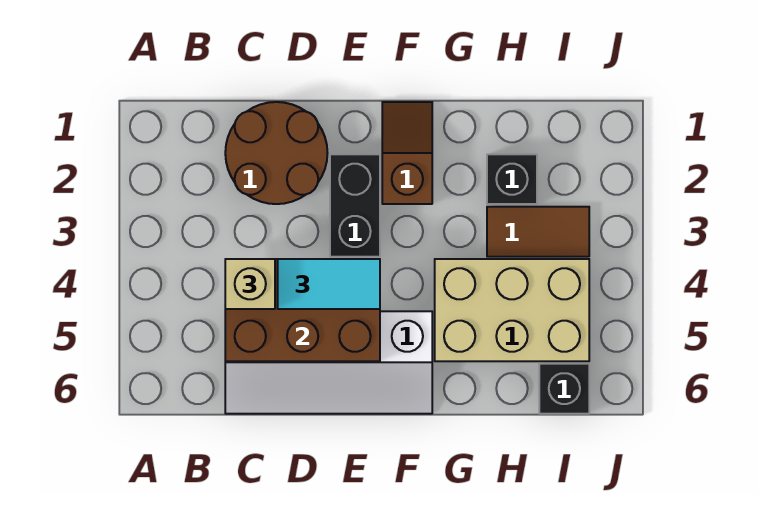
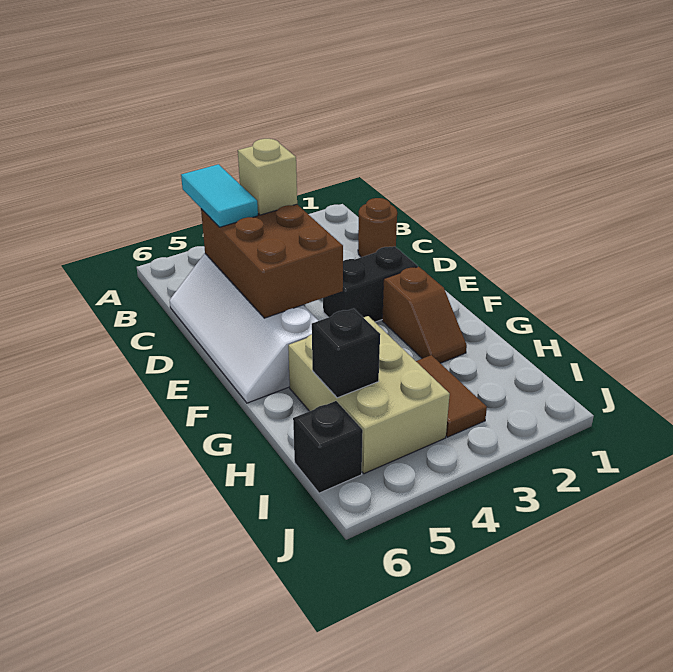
brown 2x2 round brick [225,102,327,204] -> brown 1x1 round brick [358,198,397,257]
cyan 1x2 tile [278,259,380,309] -> cyan 1x2 tile moved to [181,164,258,227]
brown 1x2 slope [382,102,432,204] -> brown 1x2 slope turned to [382,267,467,363]
black 1x1 brick [487,154,537,204] -> black 1x1 brick moved to [312,308,380,398]

